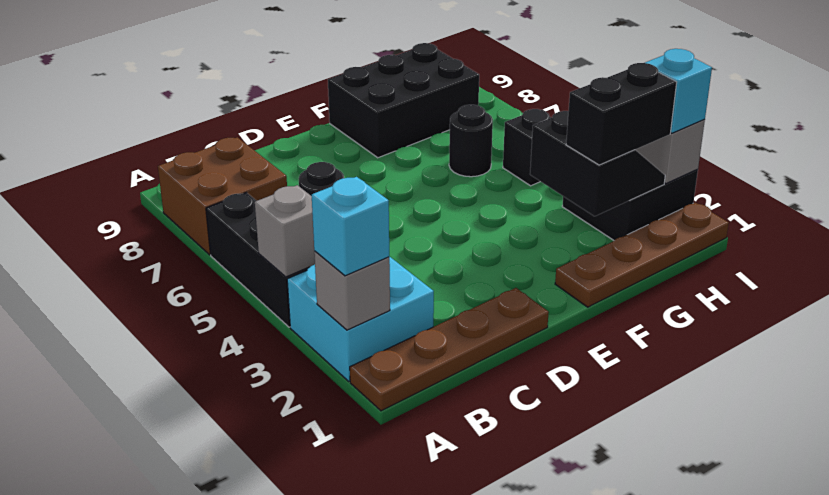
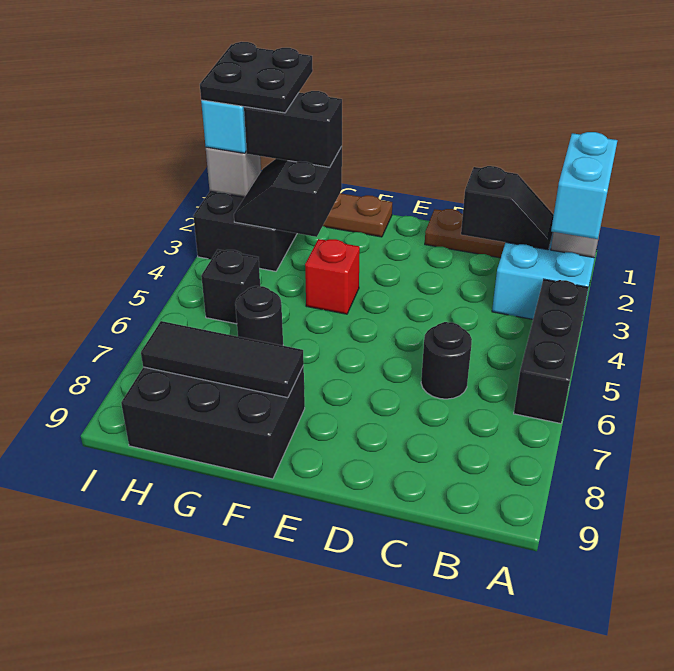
cyan 1x1 brick [312,177,389,276] -> cyan 1x2 brick [551,132,617,239]
grey 1x1 brick [255,185,315,277] -> none
brown 2x2 brick [158,137,287,255] -> none
none -> black 1x2 slope [461,166,554,250]
none -> red 1x1 brick [305,239,360,314]
none -> black 1x3 tile [141,321,304,398]
none -> black 2x2 plate [200,42,313,113]

